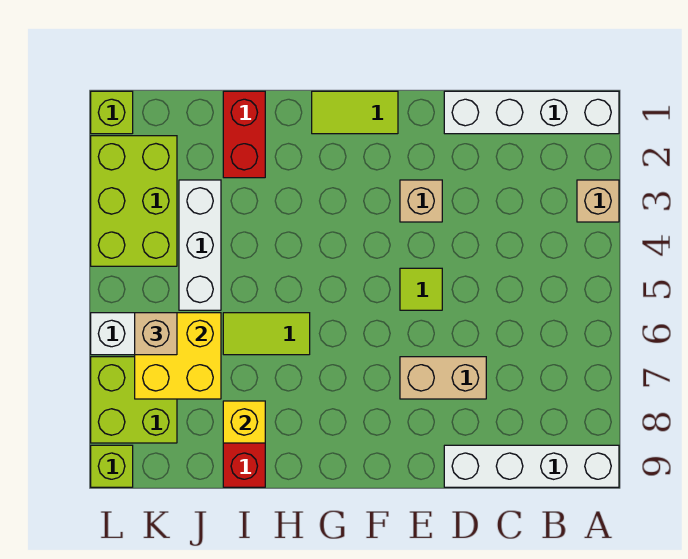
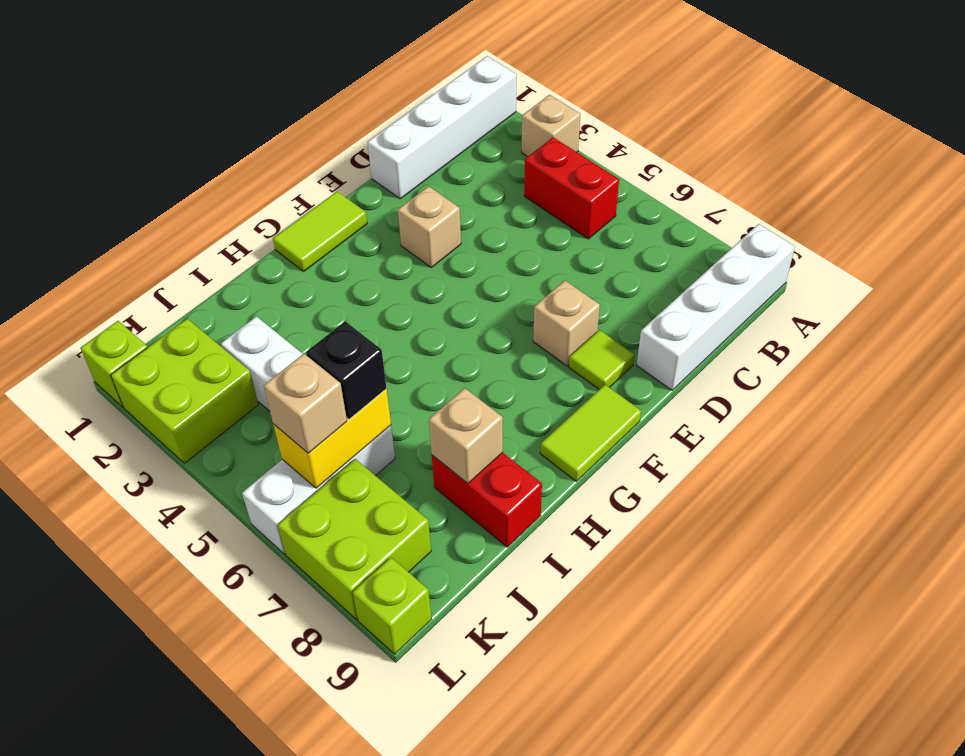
tan 1x2 brick [400,357,486,399] -> tan 1x1 brick [533,281,600,366]
lime 1x1 tile [400,268,442,310] -> lime 1x1 tile moved to [569,330,634,389]
lime 1x2 tile [223,313,310,355] -> lime 1x2 tile moved to [540,385,641,481]
red 1x2 brick [223,91,265,178] -> red 1x2 brick moved to [524,137,619,239]
yellow 1x1 brick [223,401,265,443] -> tan 1x1 brick [429,388,503,484]
yellow 2x2 brick [135,313,221,399] -> yellow 1x2 brick [273,389,391,488]
none -> black 1x1 brick [306,321,387,419]
lime 2x3 brick [91,136,177,266] -> lime 2x2 brick [111,319,259,463]

